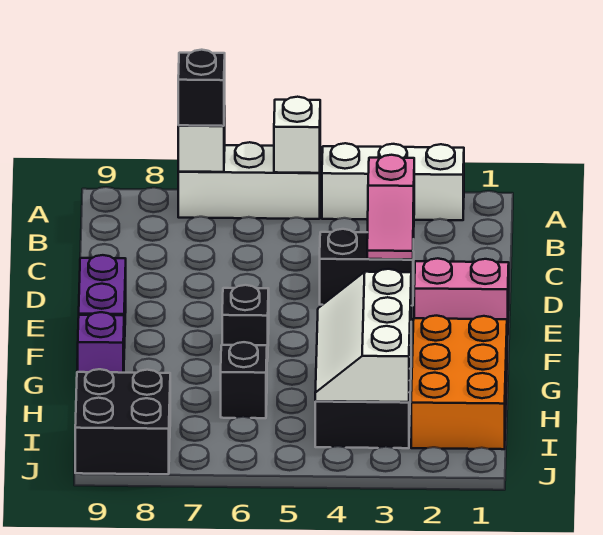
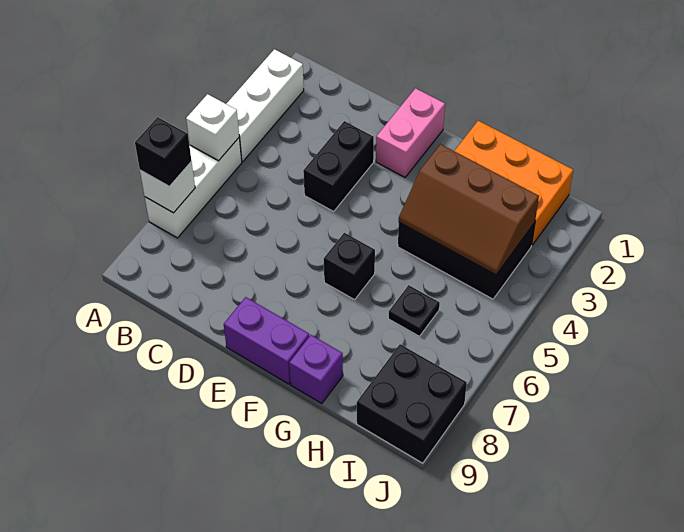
pink 1x2 slope [367,155,414,259] -> none
white 2x3 slope [315,269,411,402] -> brown 2x3 slope [399,144,539,275]
black 1x1 brick [221,342,267,418] -> black 1x1 plate [388,285,440,336]

